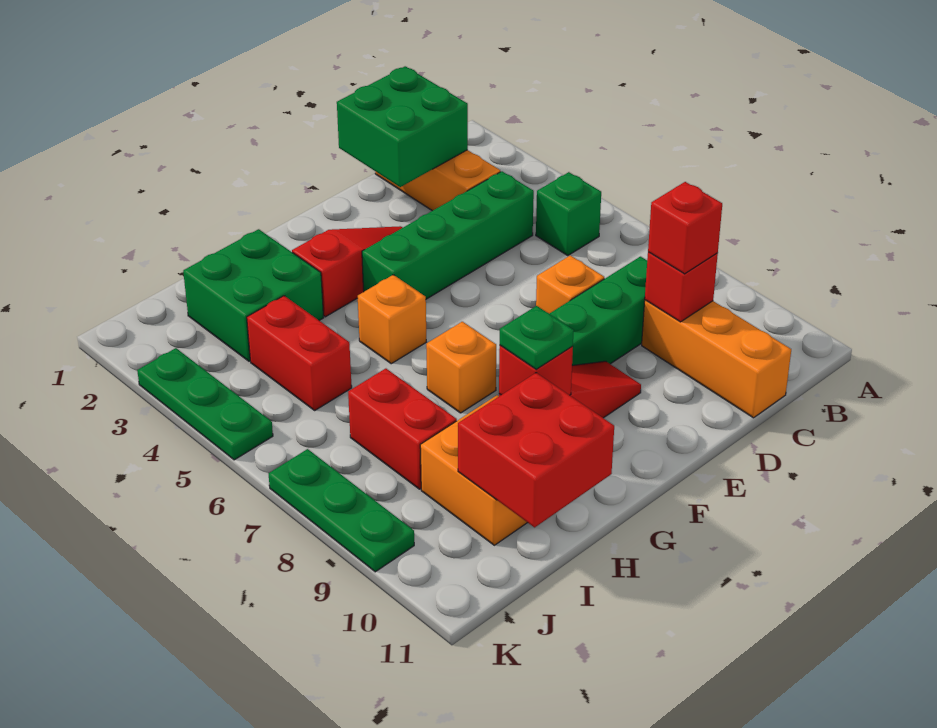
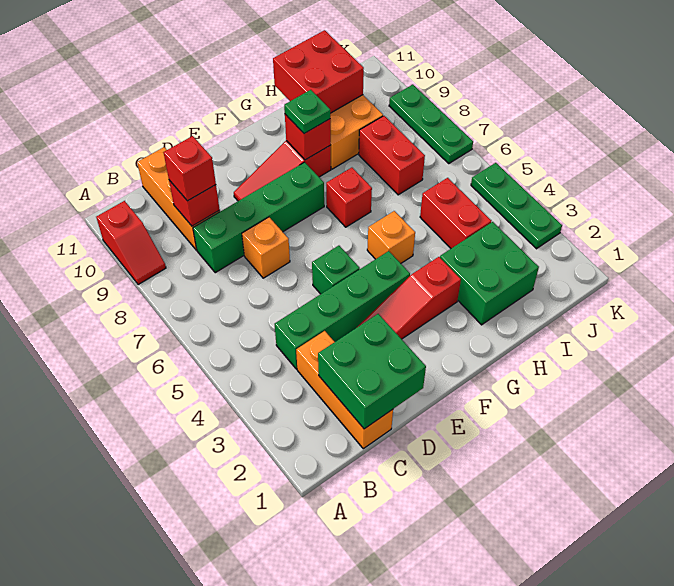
none -> red 1x2 slope [96,201,166,285]
green 1x1 brick [536,172,601,255] -> green 1x1 brick moved to [312,246,360,294]
orange 1x1 brick [426,322,496,413] -> red 1x1 brick [326,168,372,227]

